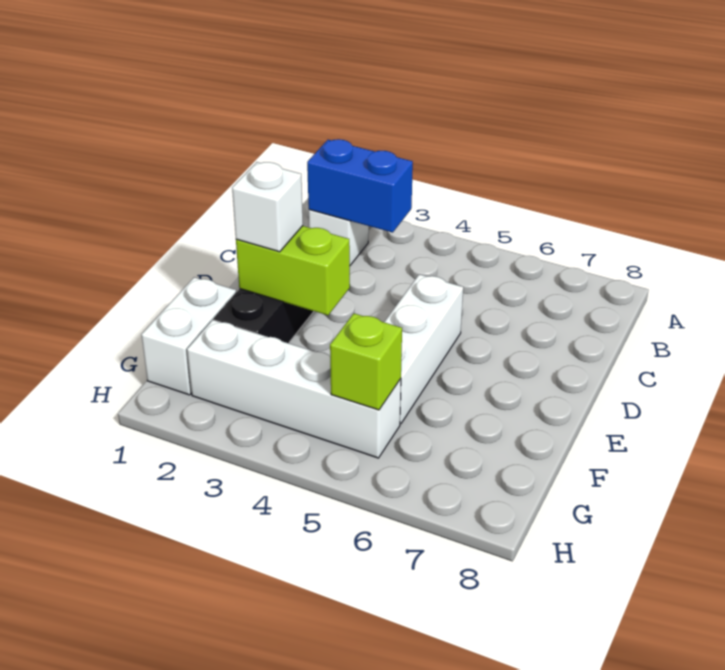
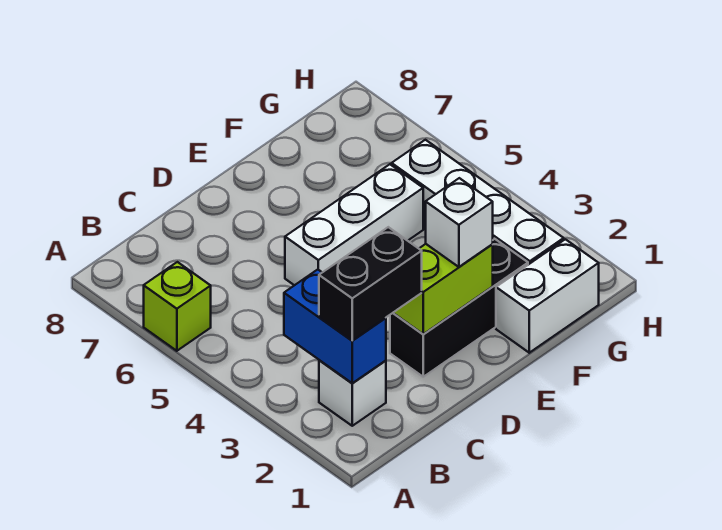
none -> black 1x2 brick [319,227,422,340]
lime 1x2 brick [236,226,350,315] -> lime 1x2 brick turned to [393,244,493,334]
lime 1x1 brick [330,313,402,410] -> lime 1x1 brick moved to [144,262,211,351]

